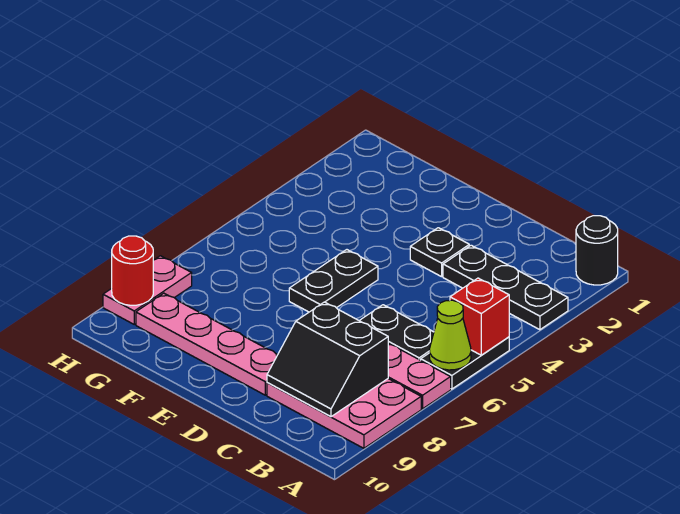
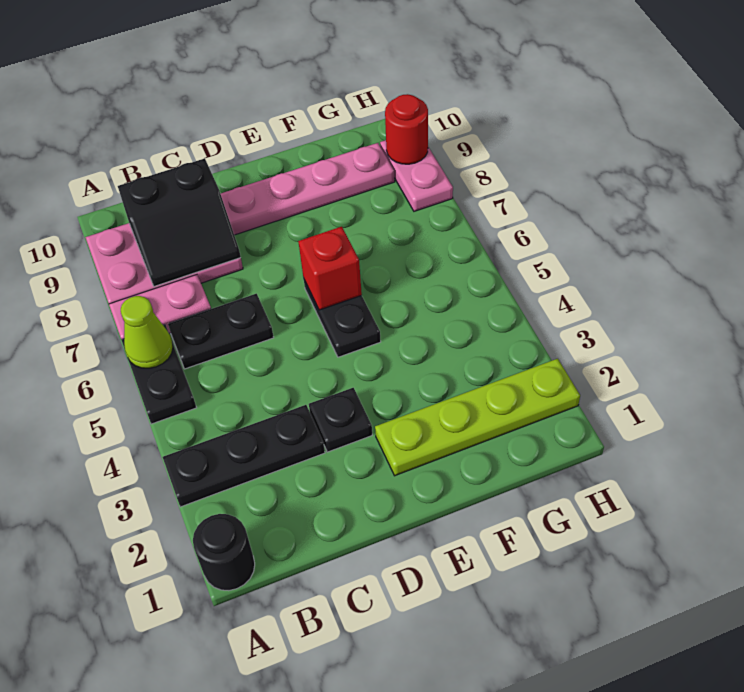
red 1x1 brick [450,278,509,355] -> red 1x1 brick moved to [298,227,362,310]
black 2x2 slope [267,302,388,417] -> black 2x2 slope turned to [118,158,241,287]
none -> lime 1x4 plate [375,359,580,476]

